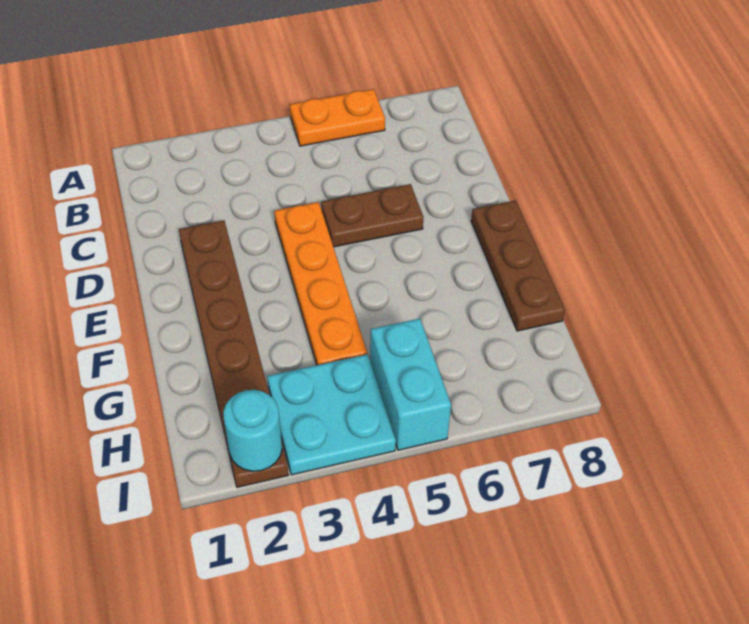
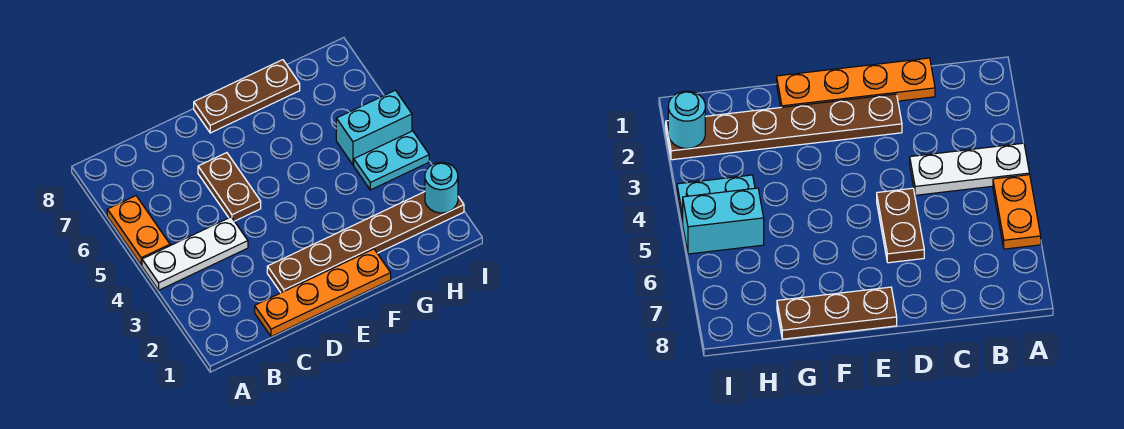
none -> white 1x3 plate [142,217,248,290]
orange 1x4 plate [274,202,367,365] -> orange 1x4 plate moved to [255,249,391,337]
cyan 2x2 plate [267,354,396,475] -> cyan 1x2 plate [354,131,429,190]

